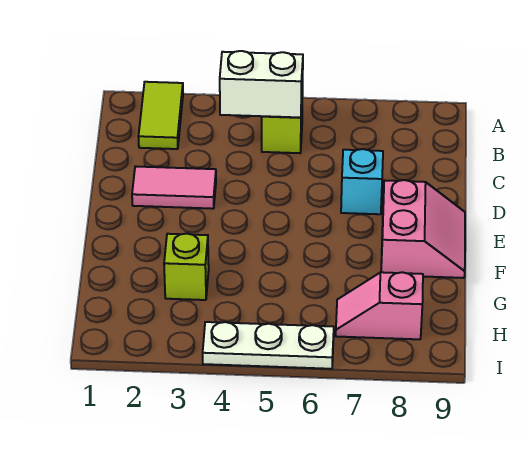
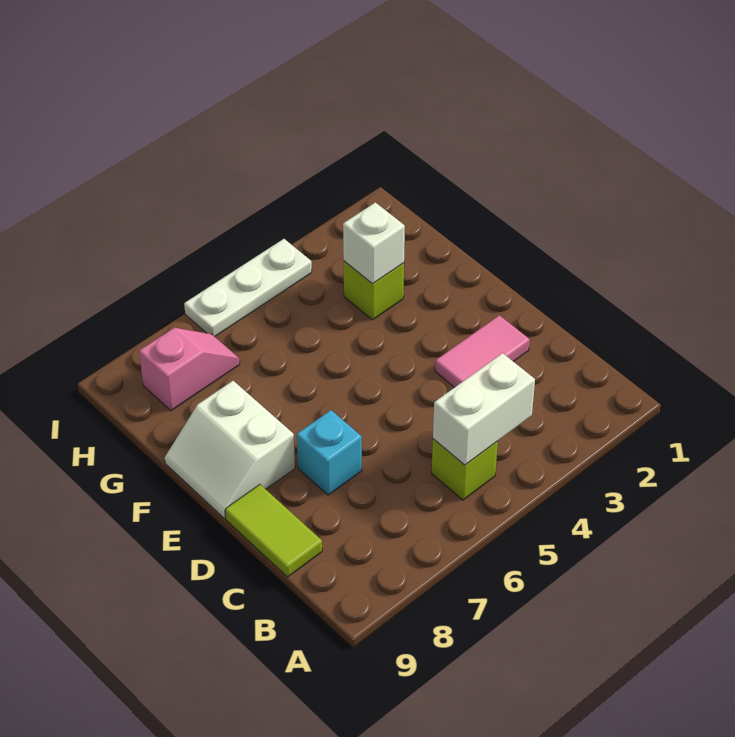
lime 1x2 tile [138,82,183,149] -> lime 1x2 tile moved to [225,485,322,577]
pink 2x2 slope [381,180,465,278] -> white 2x2 slope [165,381,295,518]
none -> white 1x1 brick [343,202,405,284]

